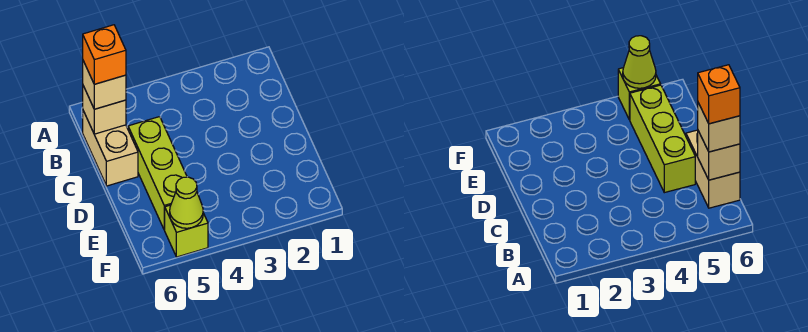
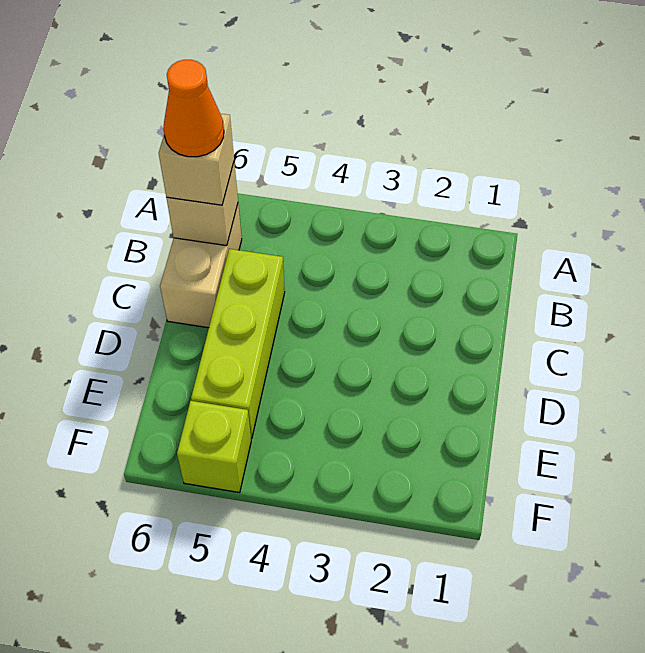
orange 1x1 brick [83,25,126,84] -> orange 1x1 cone [163,60,224,157]
lime 1x1 cone [170,177,203,228] -> none

